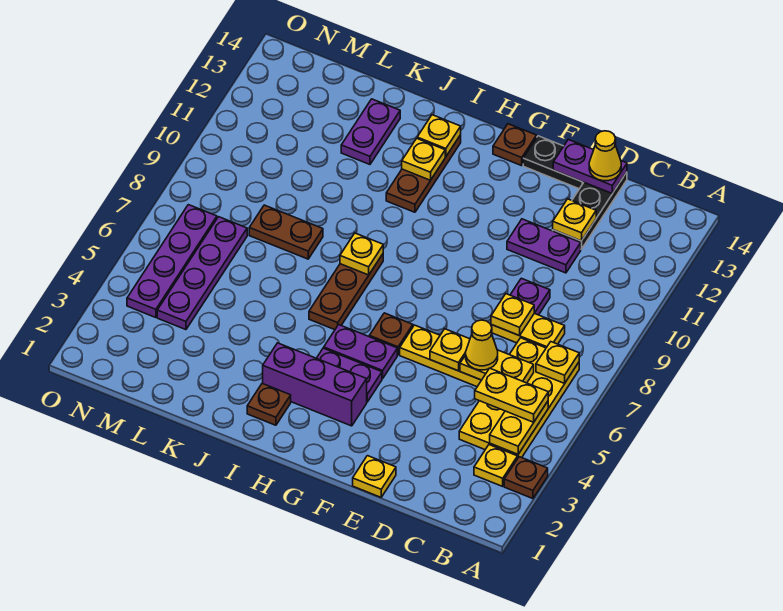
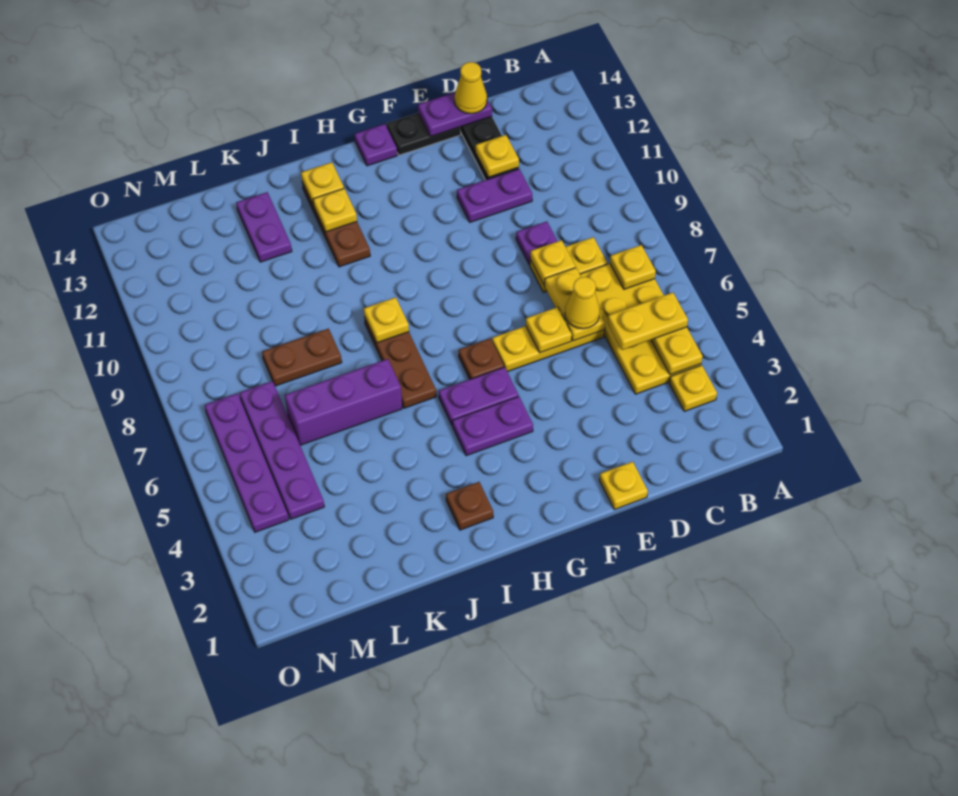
brown 1x1 plate [504,457,548,499] -> none
yellow 1x2 plate [460,350,534,383] -> yellow 1x2 plate turned to [544,268,605,341]
purple 1x3 brick [263,343,367,426] -> purple 1x3 brick moved to [285,359,402,445]
brown 1x1 plate [493,124,537,166] -> purple 1x1 plate [355,124,397,166]

